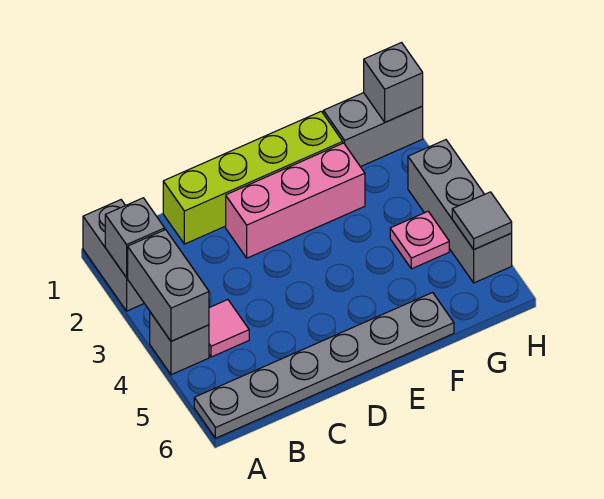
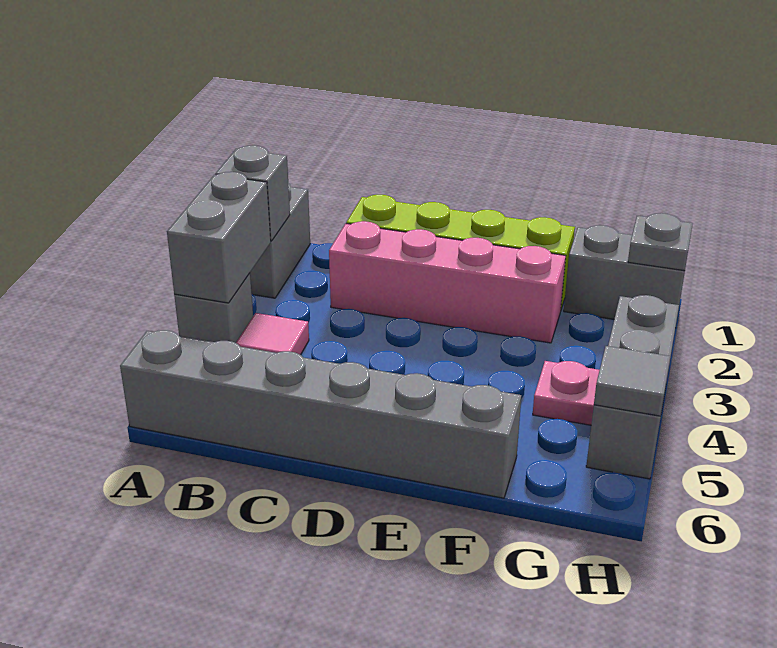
grey 1x6 plate [194,293,454,438] -> grey 1x6 brick [120,330,521,498]
pink 1x3 brick [226,143,365,258] -> pink 1x4 brick [329,221,566,343]
grey 1x1 brick [364,43,423,122] -> grey 1x1 plate [628,213,693,271]

